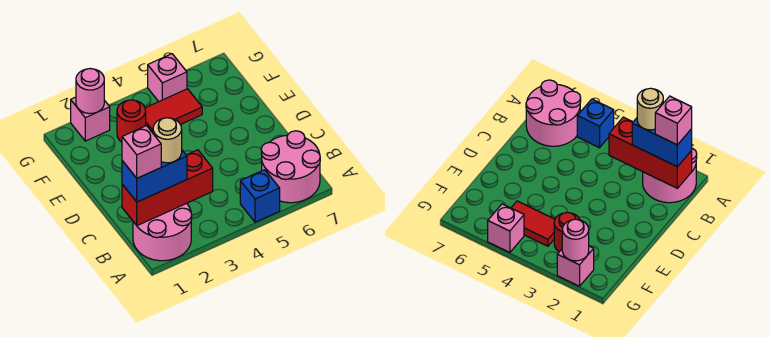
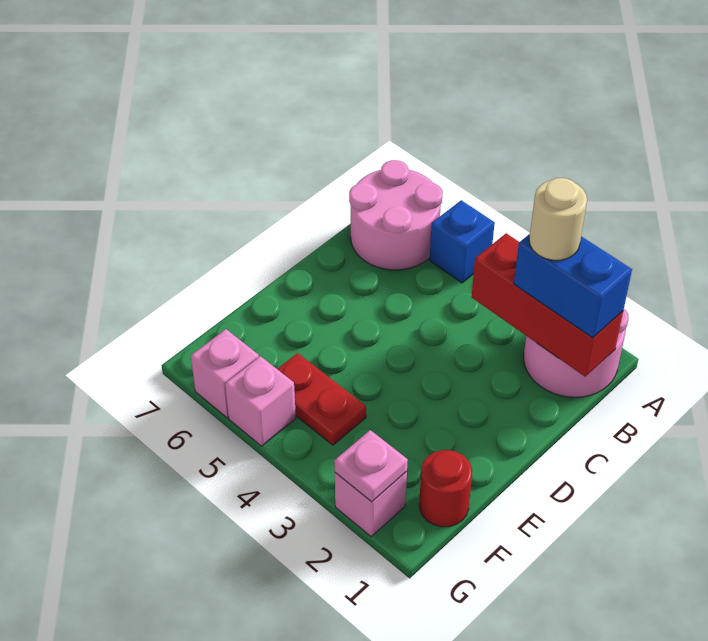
pink 1x1 brick [122,126,161,178] -> pink 1x1 brick moved to [191,329,259,418]
red 1x1 round brick [117,100,146,142] -> red 1x1 round brick moved to [419,450,472,527]
red 1x2 tile [145,89,202,133] -> red 1x2 plate [278,353,366,445]
pink 1x1 round brick [76,69,104,114] -> pink 1x1 plate [334,430,408,502]

